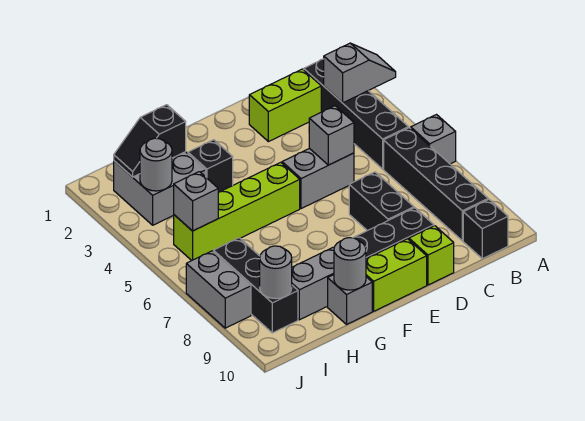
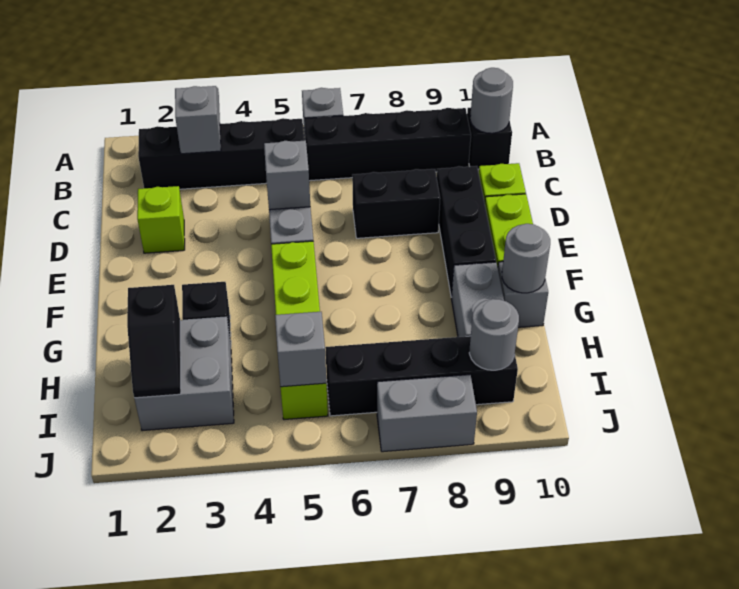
lime 1x2 brick [249,69,321,142] -> lime 1x1 brick [137,186,185,253]
grey 1x1 round brick [140,138,172,191] -> grey 1x1 round brick moved to [470,68,513,133]
black 1x3 brick [213,238,298,333] -> black 1x4 brick [325,336,518,416]

